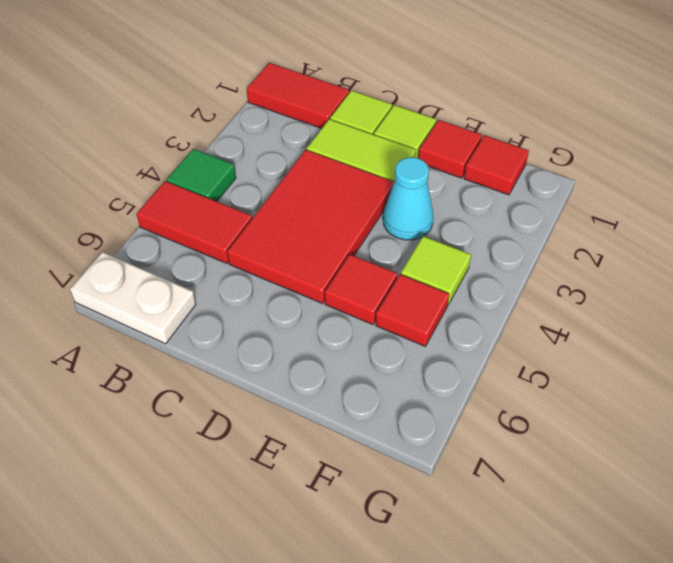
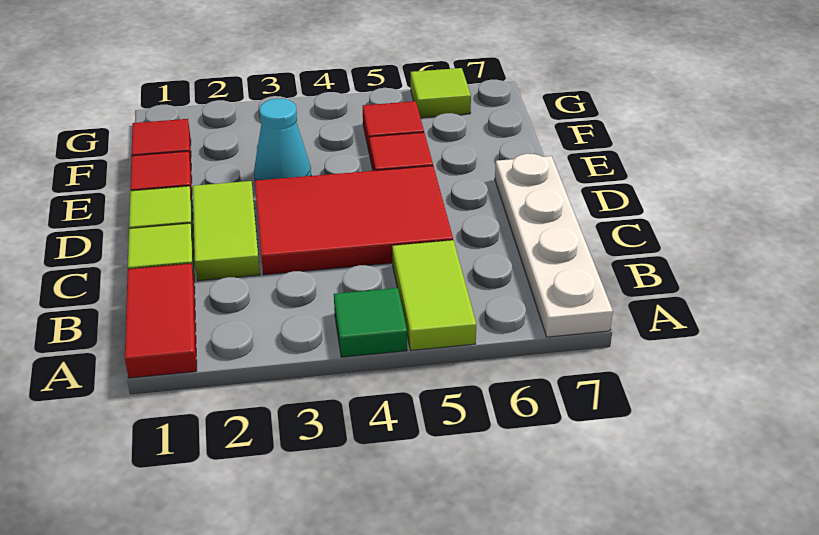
red 1x2 tile [136,181,252,264] -> lime 1x2 tile [392,240,476,350]
white 1x2 plate [70,252,196,344] -> white 1x4 plate [495,154,613,337]
lime 1x1 tile [401,236,471,305] -> lime 1x1 tile moved to [411,68,471,118]

